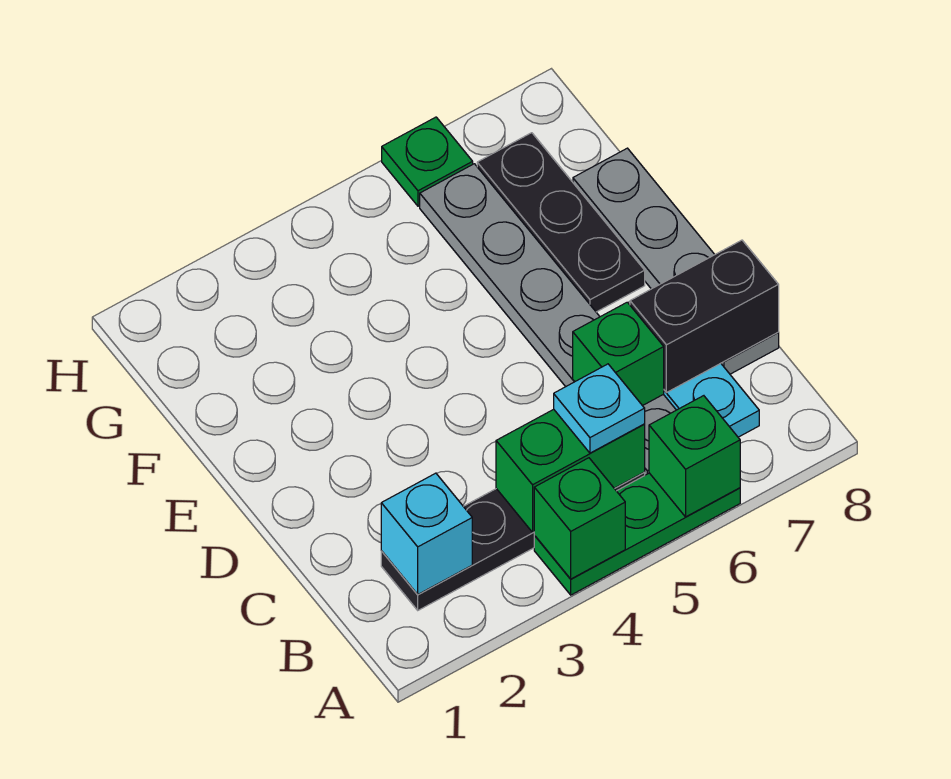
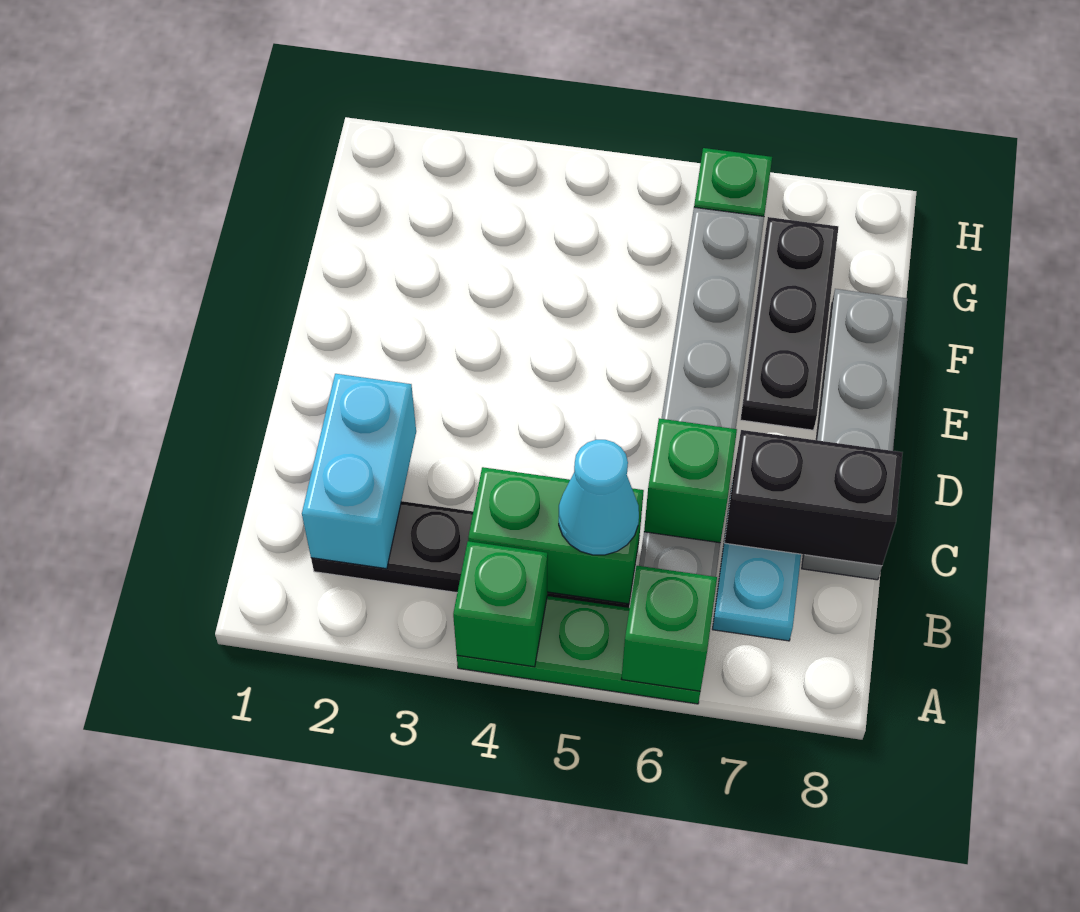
cyan 1x1 brick [381,473,472,594] -> cyan 1x2 brick [302,374,416,569]
cyan 1x1 plate [554,364,645,453] -> cyan 1x1 cone [559,440,639,555]

